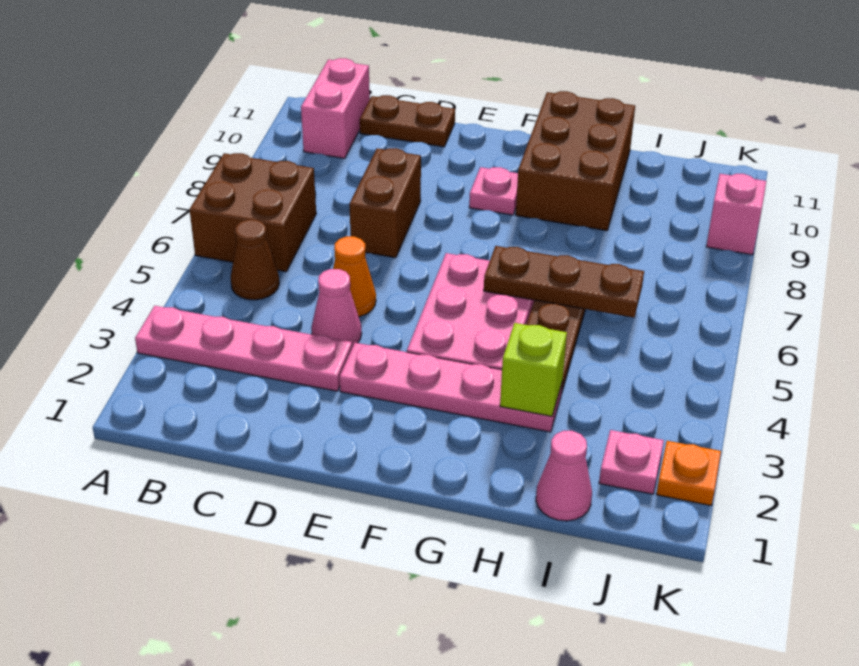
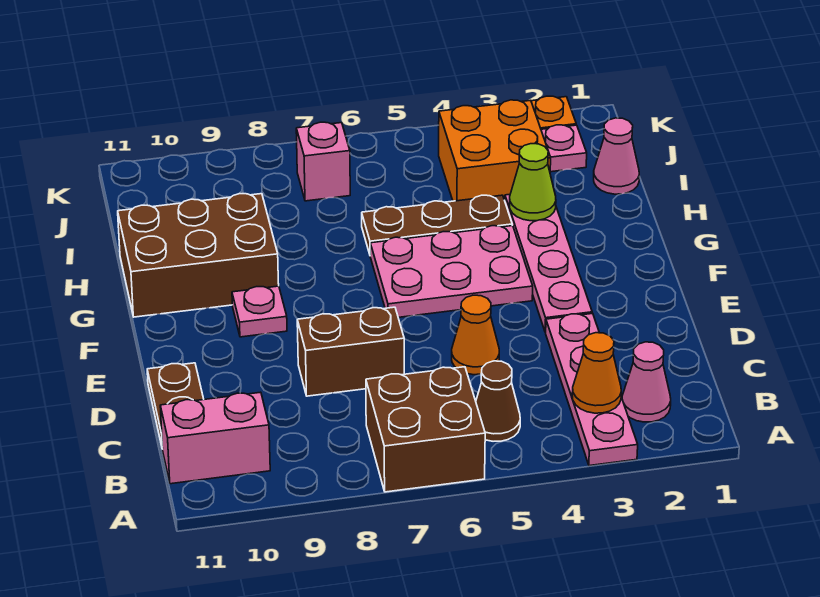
none -> orange 1x1 cone [572,333,621,413]
pink 1x1 cone [311,269,362,347] -> pink 1x1 cone moved to [622,342,671,422]
brown 1x3 plate [484,246,644,318] -> none
lime 1x1 brick [500,323,567,416] -> lime 1x1 cone [510,144,556,221]
none -> orange 2x2 brick [439,100,551,201]
pink 1x1 brick [706,174,766,255] -> pink 1x1 brick moved to [296,122,350,201]

